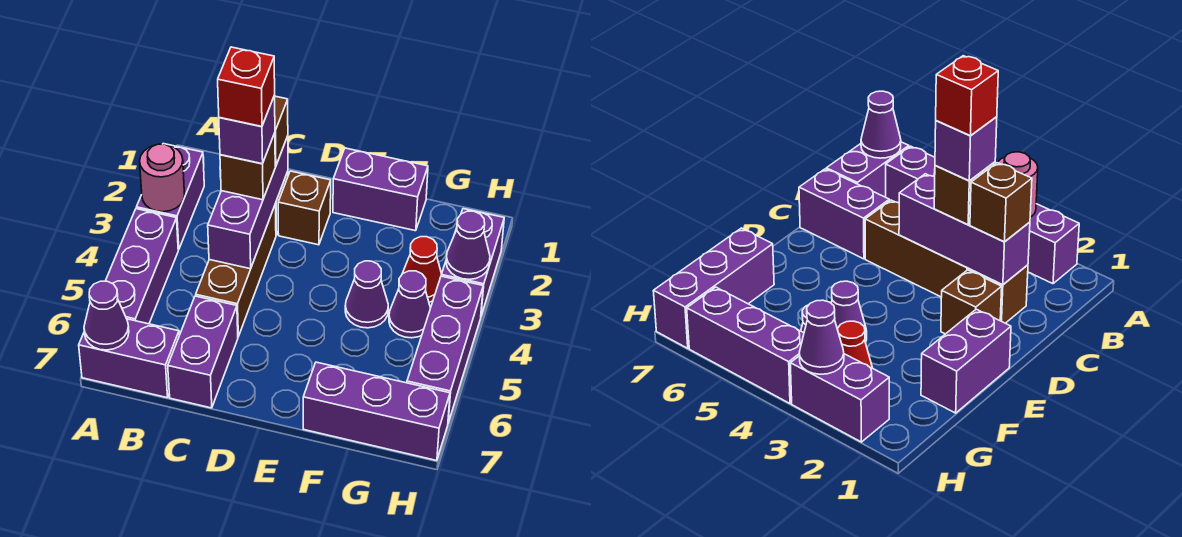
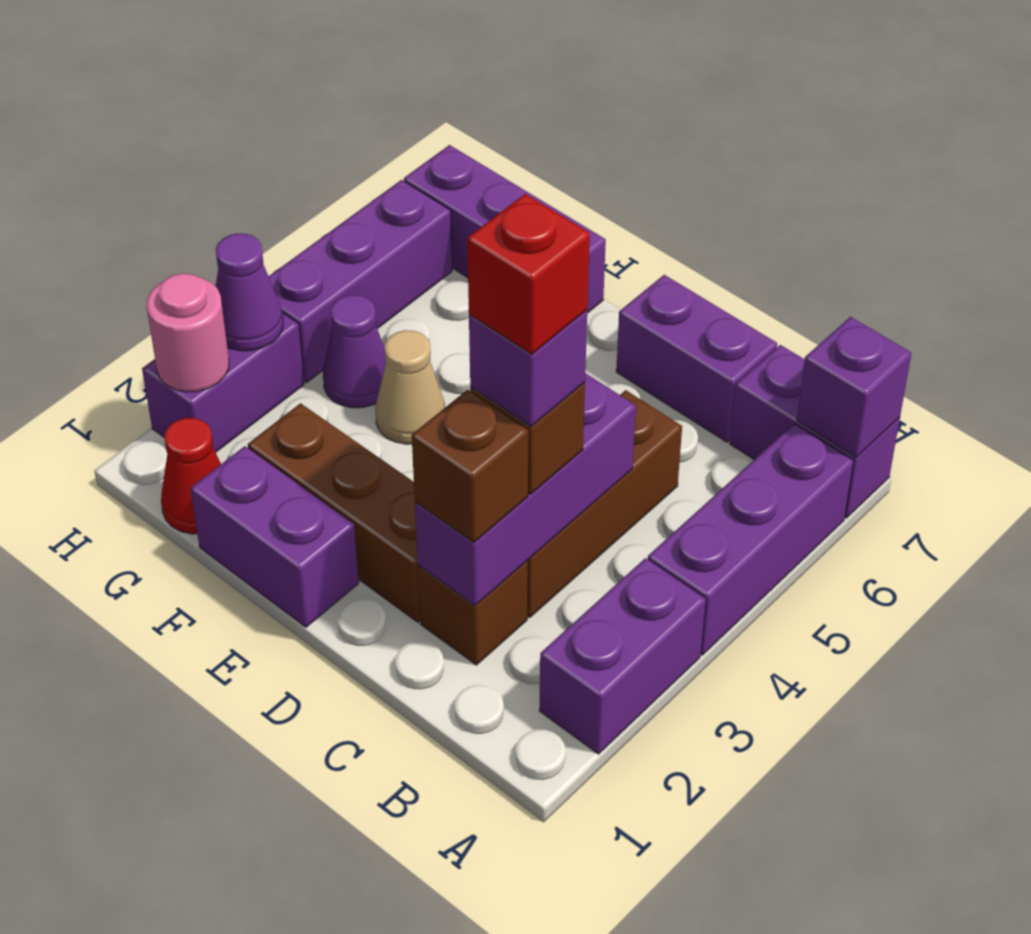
pink 1x1 round brick [140,144,185,212] -> pink 1x1 round brick moved to [147,273,229,392]
purple 1x1 cone [84,281,129,350] -> purple 1x1 brick [797,317,911,457]
purple 1x2 brick [168,296,238,408] -> purple 1x2 brick turned to [616,275,777,442]
brown 1x1 brick [278,171,331,245] -> brown 1x3 brick [248,403,421,622]
purple 1x1 cone [345,261,388,328] -> tan 1x1 cone [375,330,445,444]
red 1x1 cone [402,237,442,302] -> red 1x1 cone moved to [161,418,221,534]

